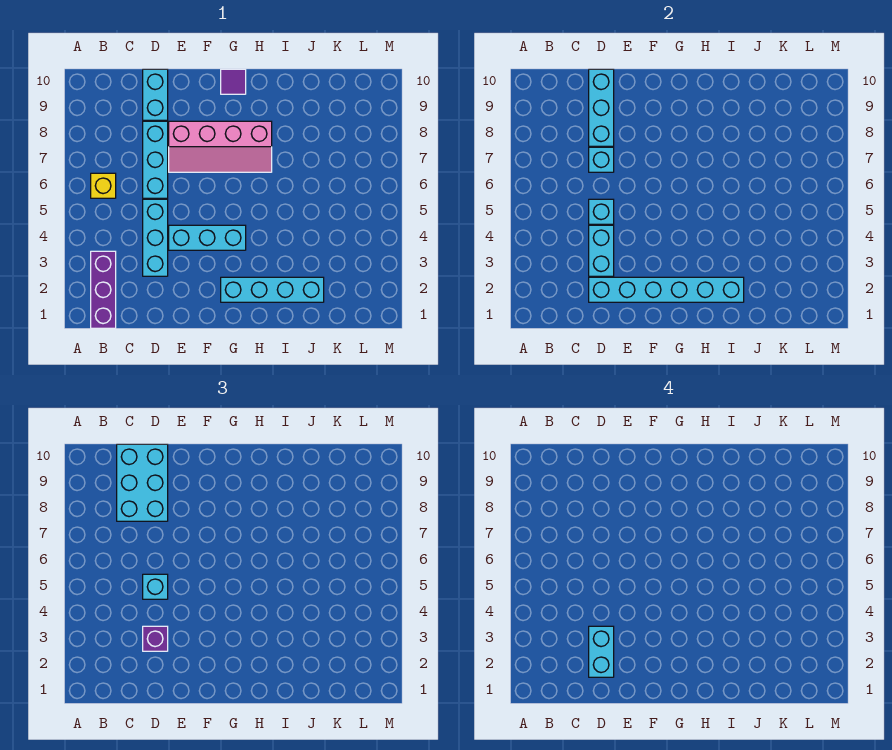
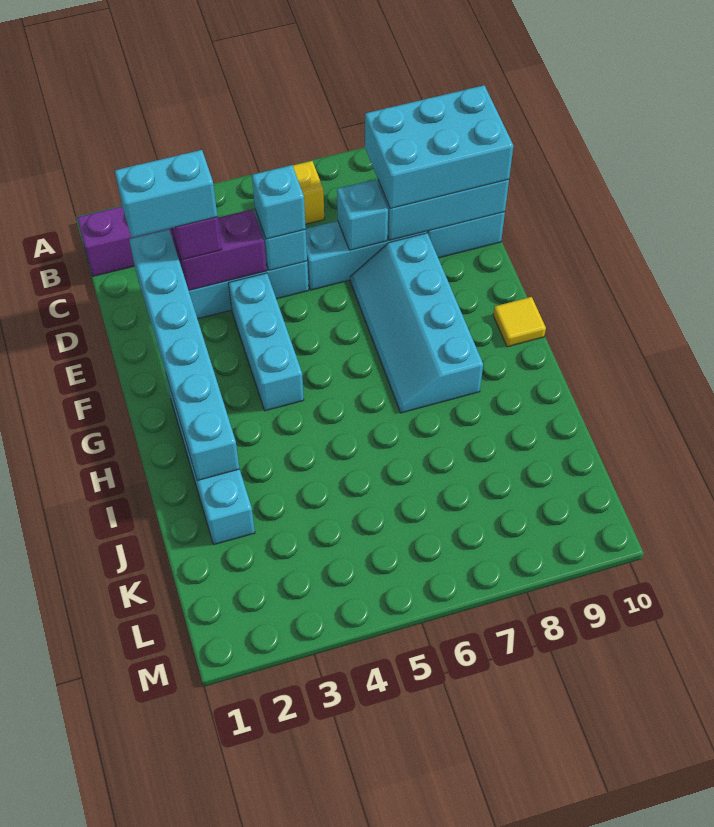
cyan 1x2 brick [589,225,614,276] -> purple 1x2 brick [172,209,267,290]
pink 2x4 slope [169,121,272,172] -> cyan 2x4 slope [350,233,483,413]
purple 1x1 tile [221,69,246,94] -> yellow 1x1 tile [493,297,546,347]

